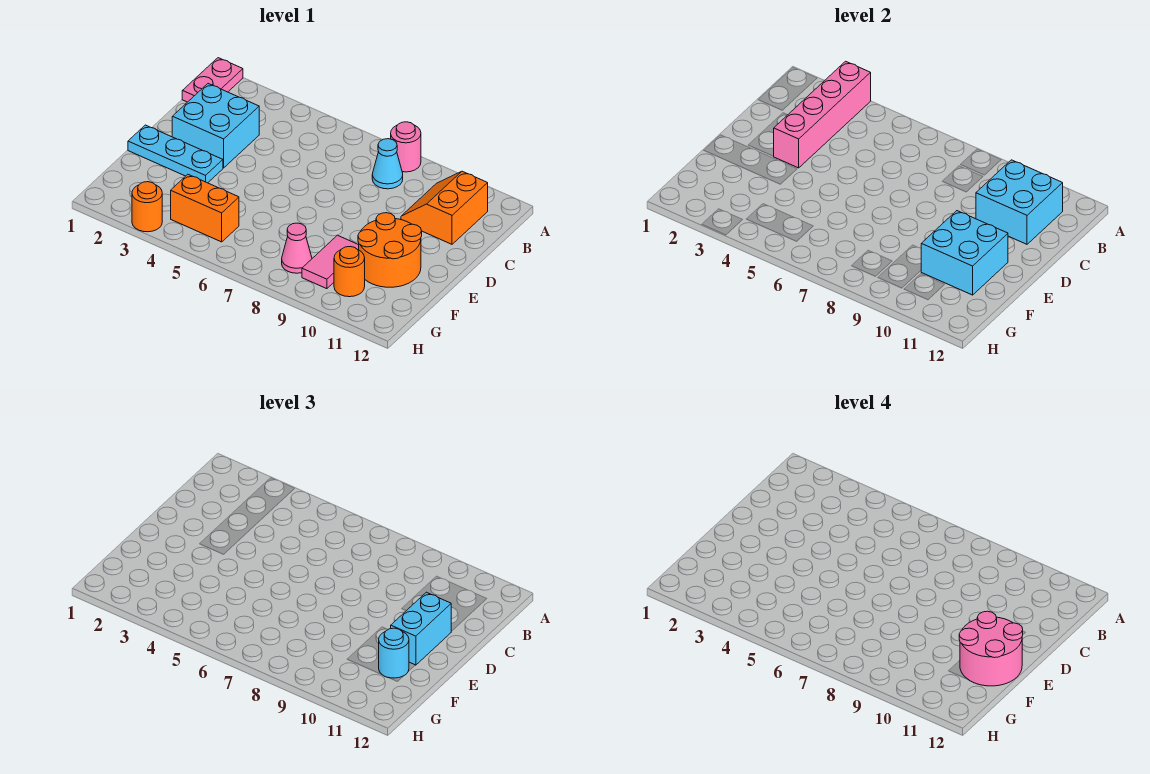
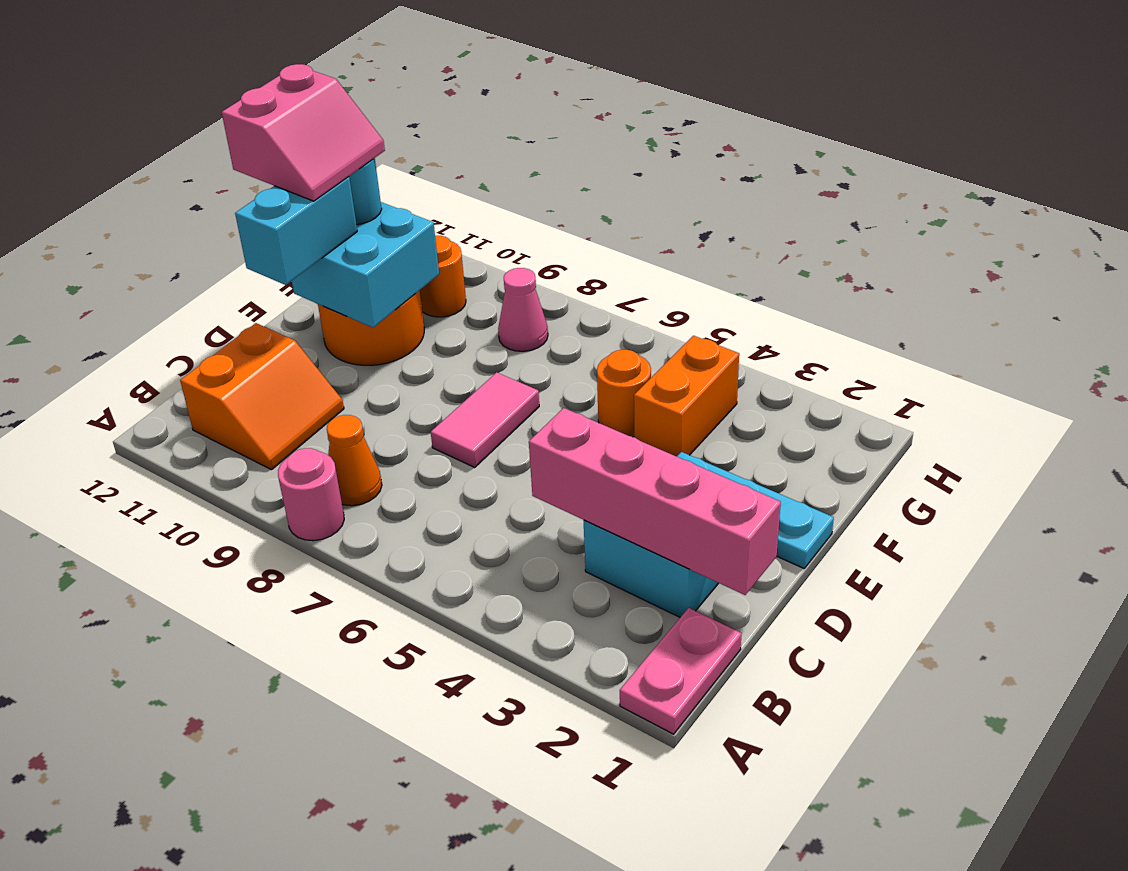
pink 1x4 brick [773,61,871,168] -> pink 1x4 brick turned to [529,408,781,595]
cyan 1x1 cone [372,139,403,189] -> orange 1x1 cone [327,415,382,506]
cyan 2x2 brick [976,160,1063,244] -> none
pink 2x2 round brick [959,611,1023,686] -> pink 2x2 slope [222,64,385,201]
pink 1x2 tile [302,235,359,289] -> pink 1x2 tile moved to [431,372,539,468]
orange 1x2 brick [171,174,239,242] -> orange 1x2 brick turned to [634,336,739,457]
orange 1x1 round brick [132,182,162,232] -> orange 1x1 round brick moved to [597,350,651,437]

